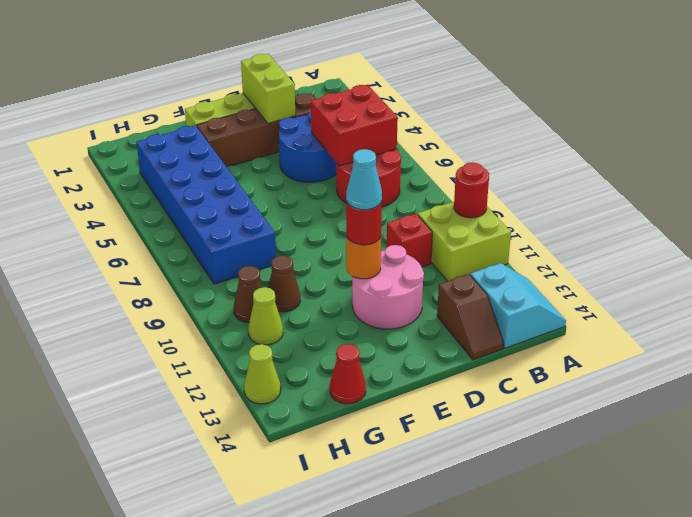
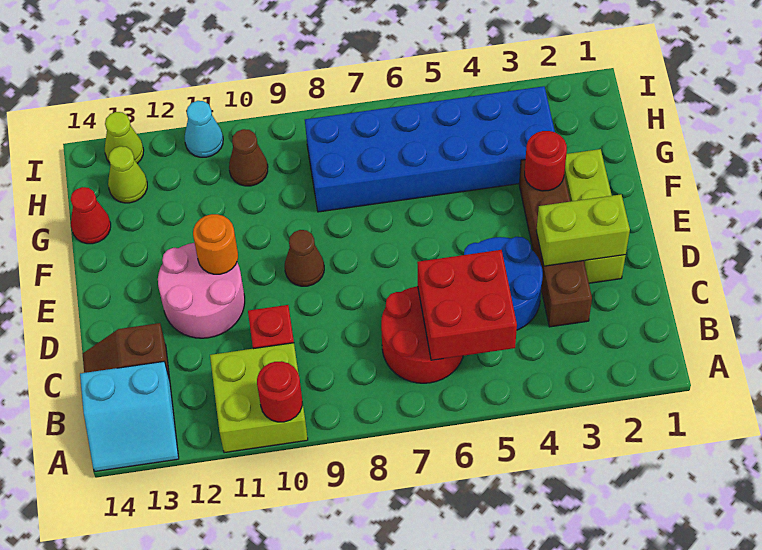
red 1x1 round brick [346,201,382,245] -> red 1x1 round brick moved to [525,131,567,191]
cyan 1x1 cone [346,149,382,210] -> cyan 1x1 cone moved to [185,101,223,157]
brown 1x1 cone [268,255,300,312] -> brown 1x1 cone moved to [285,230,324,286]
lime 1x1 cone [248,287,283,345] -> lime 1x1 cone moved to [108,146,147,203]

